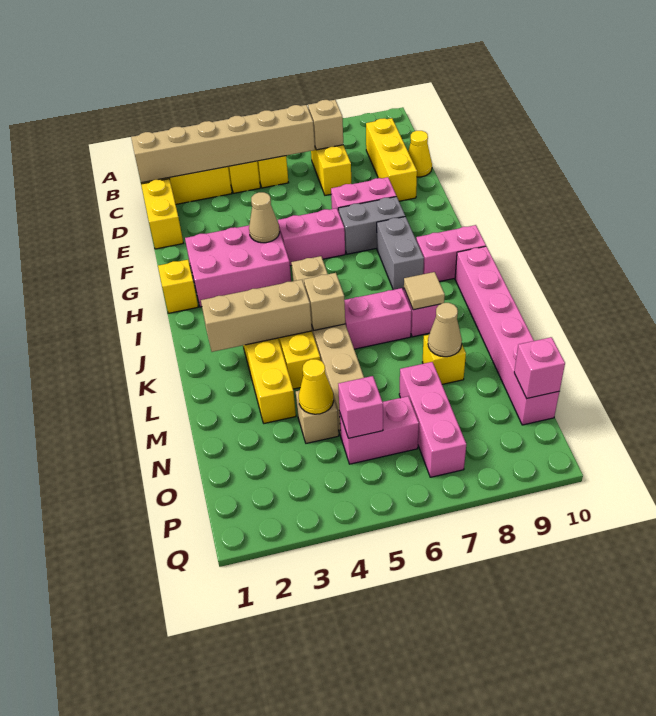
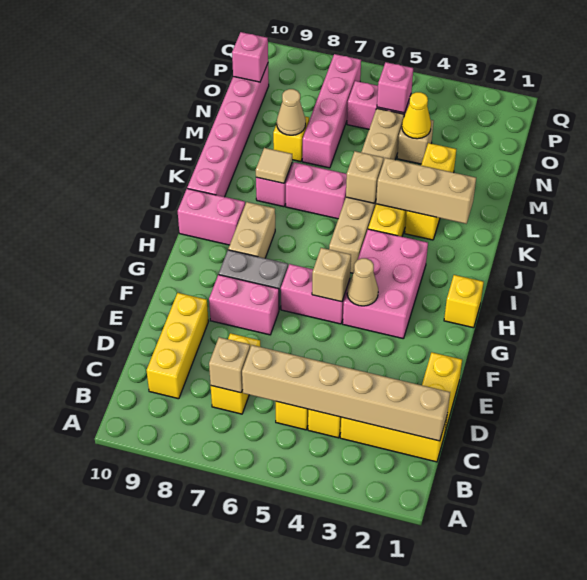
yellow 1x1 cone [408,131,432,177] -> none
pink 2x3 brick [185,225,291,307] -> pink 2x3 brick turned to [343,229,428,339]
none -> tan 1x1 brick [312,248,351,302]
grey 1x2 brick [377,217,424,290] -> tan 1x2 brick [228,202,275,258]
pink 1x3 brick [399,362,466,477] -> pink 1x4 brick [302,54,361,168]

